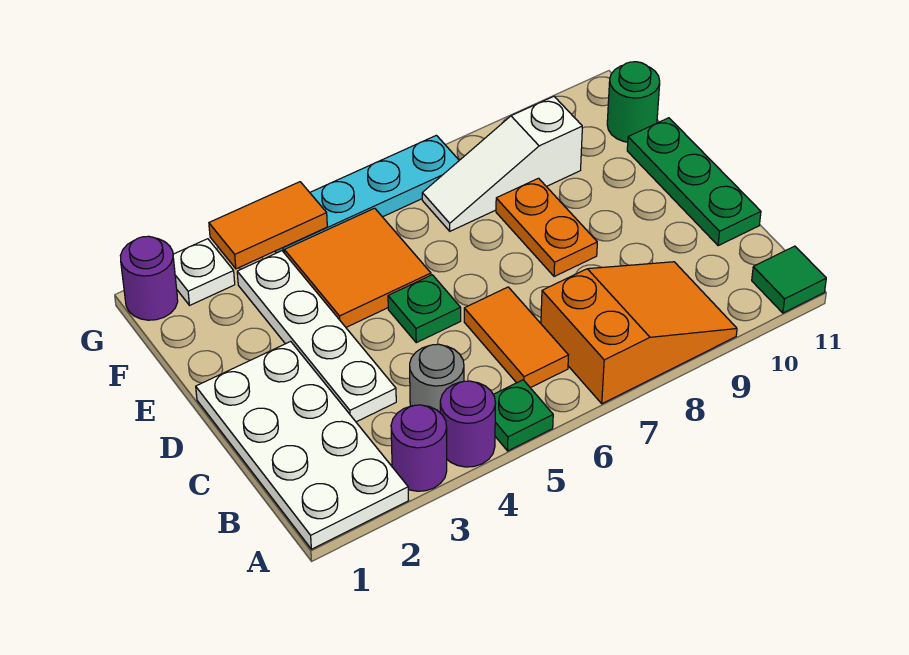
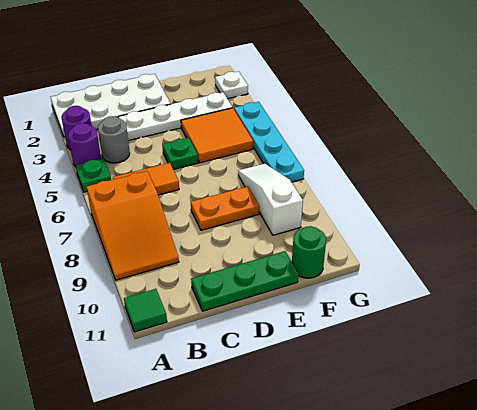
purple 1x1 round brick [120,236,178,320] -> none
orange 1x2 tile [209,182,327,269] -> none

